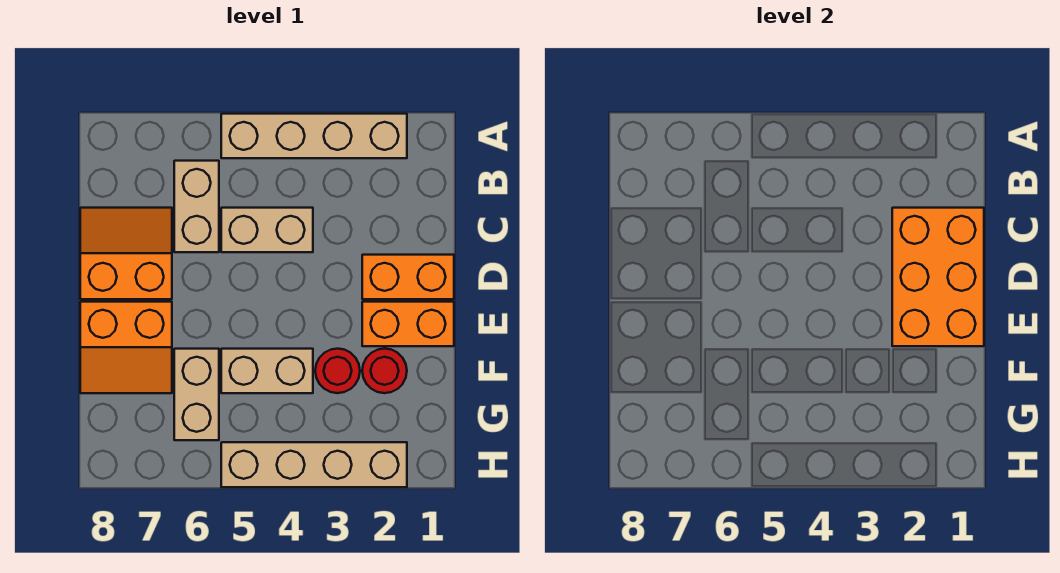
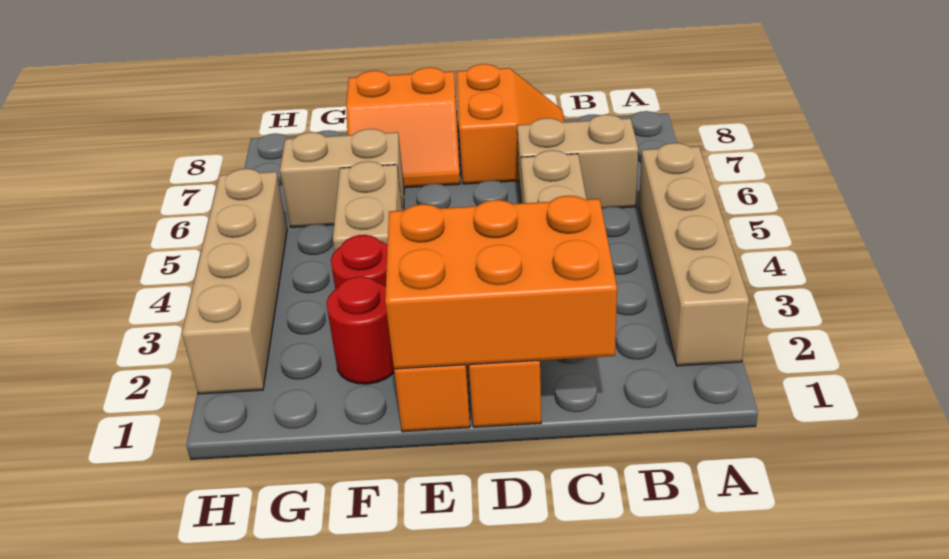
orange 2x2 slope [80,302,172,393] -> orange 2x2 slope turned to [346,67,460,188]

